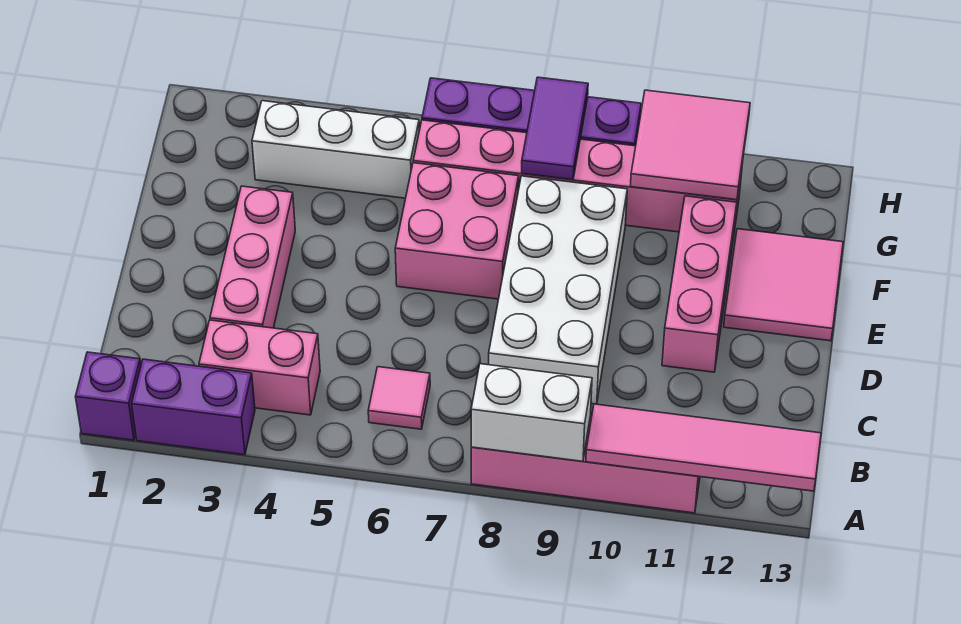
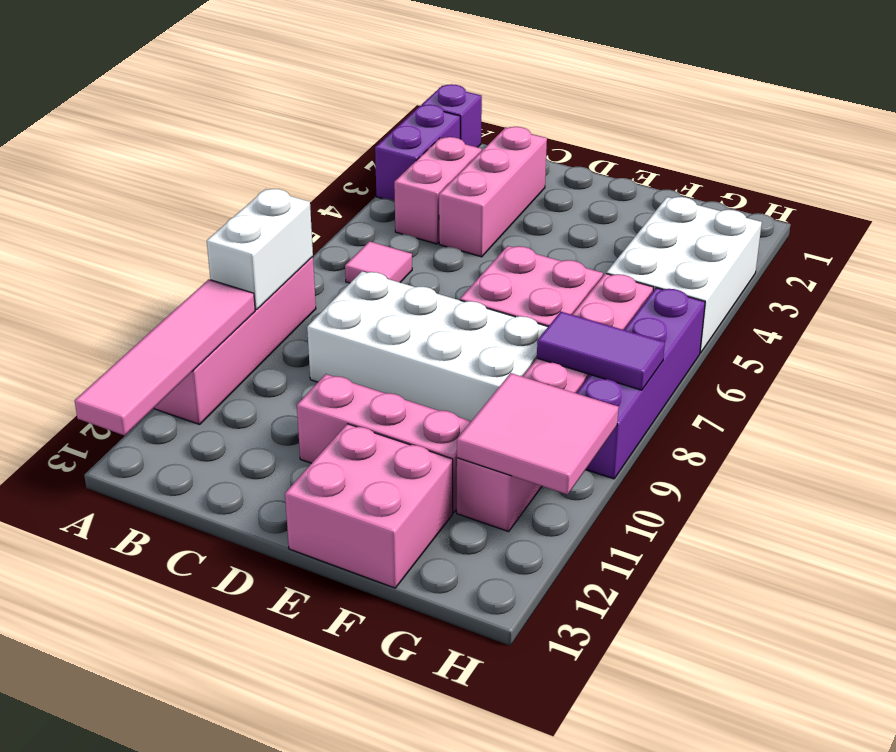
pink 1x3 brick [210,186,295,328] -> pink 1x3 brick turned to [439,127,547,257]
pink 2x2 tile [724,229,843,341] -> pink 2x2 brick [285,424,453,588]
white 1x3 brick [252,101,419,198] -> white 2x3 brick [606,197,762,353]

